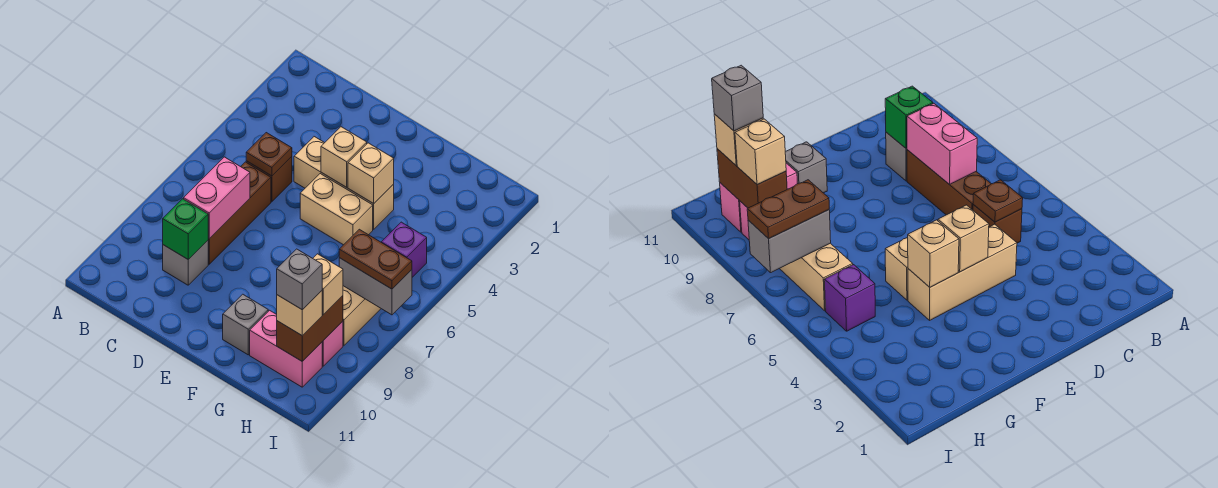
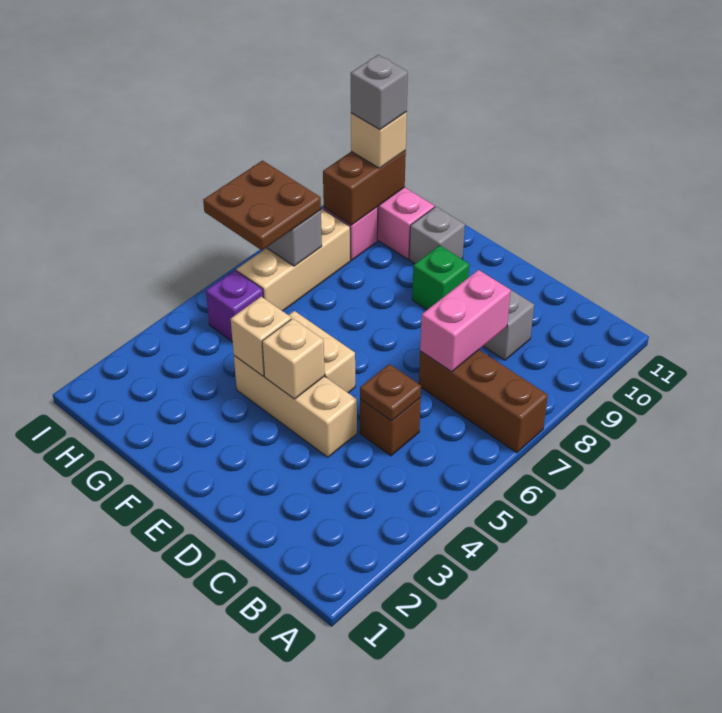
brown 1x3 brick [208,162,271,264] -> brown 1x3 brick turned to [419,350,548,453]
green 1x1 brick [163,199,208,260] -> green 1x1 brick moved to [412,245,469,310]
brown 1x2 plate [339,229,412,289] -> brown 2x2 plate [203,161,321,250]
tan 1x1 brick [313,254,343,315] -> none

